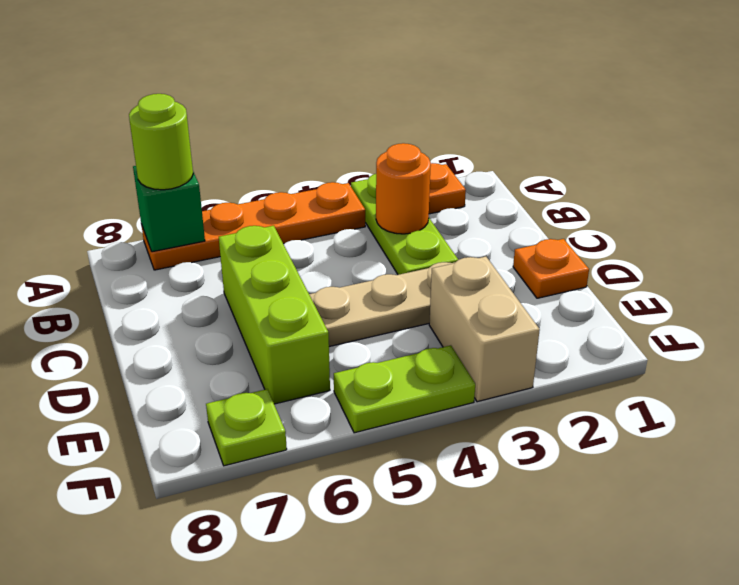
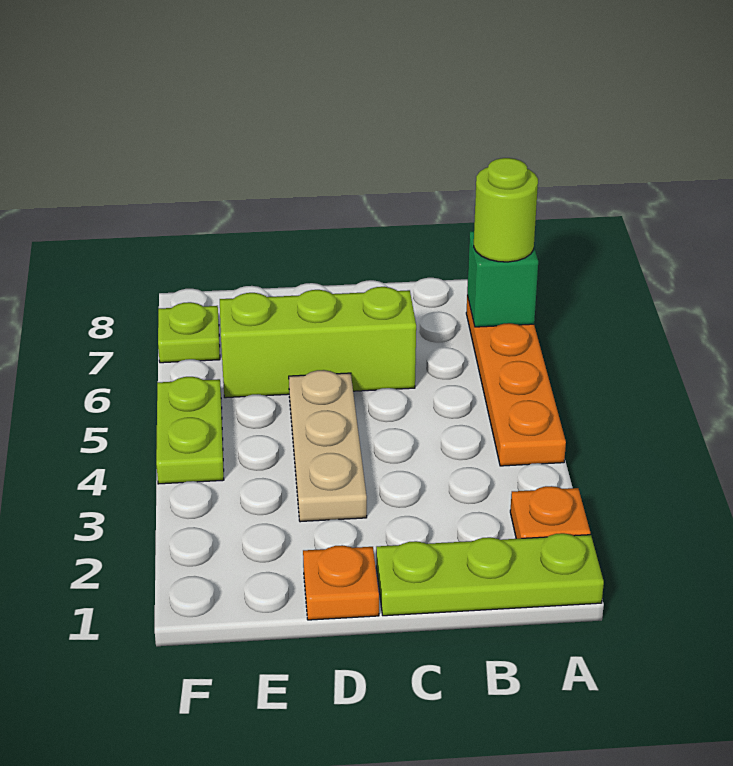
lime 1x3 plate [351,174,458,275] -> lime 1x3 plate moved to [376,533,604,616]
orange 1x1 round brick [376,143,431,234] -> none
tan 1x2 brick [429,257,540,402] -> none

